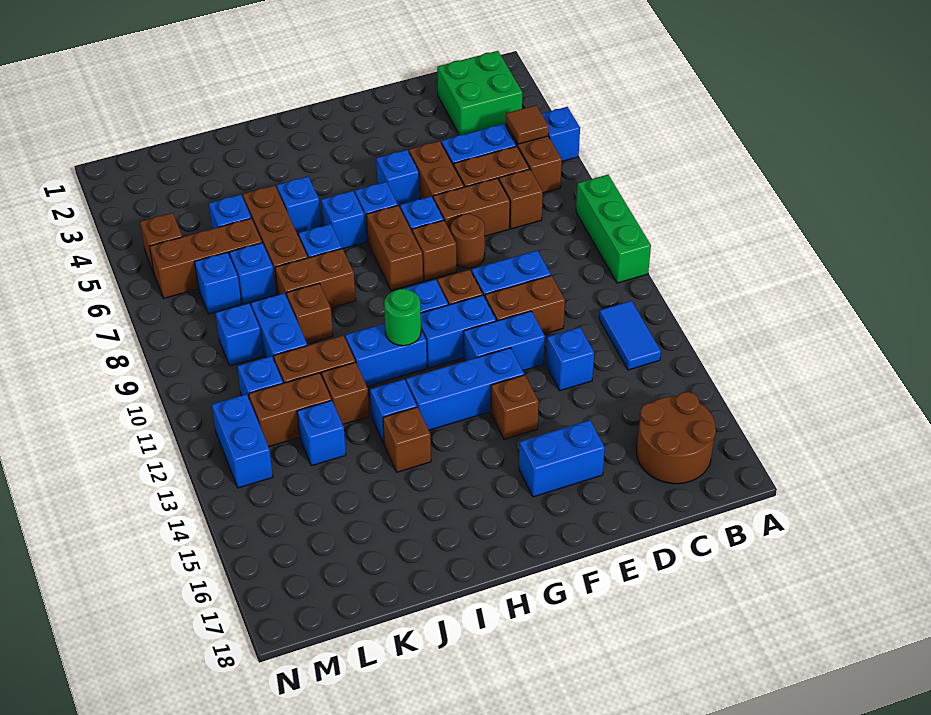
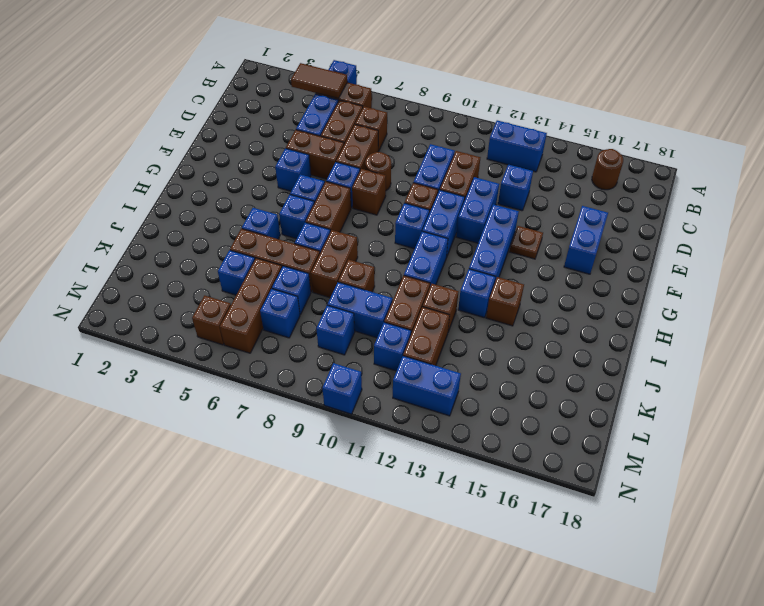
green 1x3 brick [576,175,651,283] -> none
green 2x2 brick [437,51,522,135] -> none
brown 1x1 tile [506,105,549,144] -> brown 1x2 tile [291,63,347,99]
blue 1x2 tile [599,301,661,370] -> blue 1x2 brick [487,120,547,172]
brown 2x2 round brick [637,392,716,484] -> brown 1x1 round brick [592,149,623,190]
brown 1x1 brick [491,375,539,440] -> brown 1x1 plate [510,226,543,259]
brown 1x2 brick [366,206,423,291] -> brown 1x2 brick turned to [306,182,351,232]
green 1x1 round brick [384,289,421,346] -> none
blue 1x1 brick [297,400,346,466] -> blue 1x1 brick moved to [322,363,362,414]

